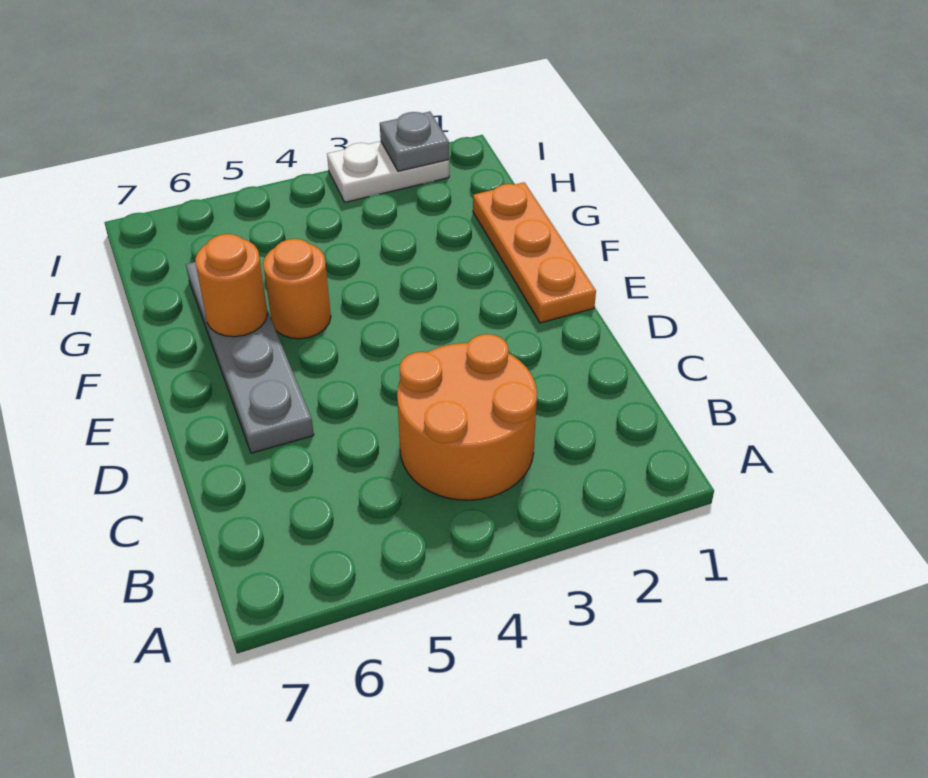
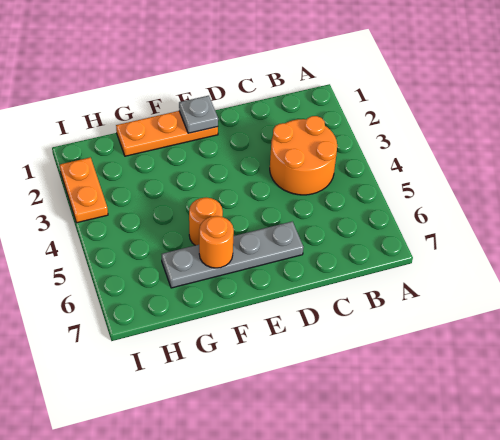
white 1x2 plate [327,141,449,202] -> orange 1x2 plate [60,157,108,223]
grey 1x1 plate [380,112,449,171] -> grey 1x1 plate moved to [179,96,218,133]

